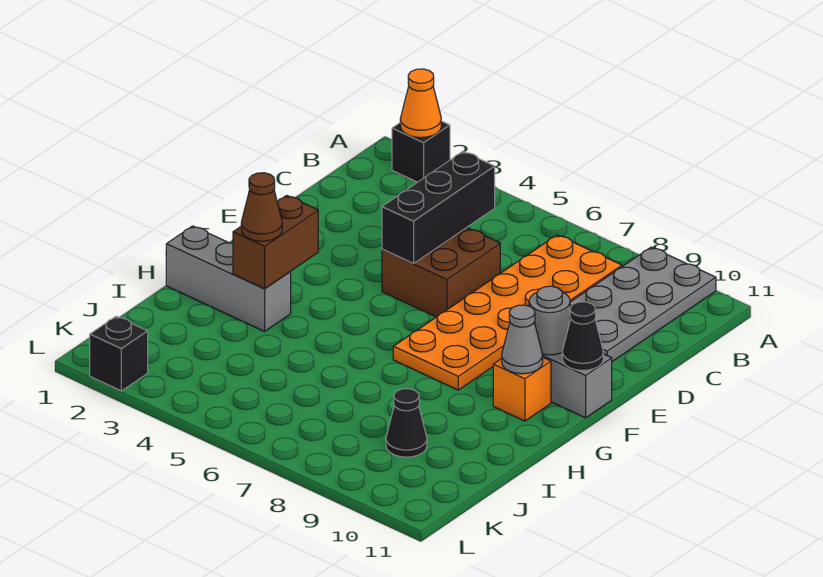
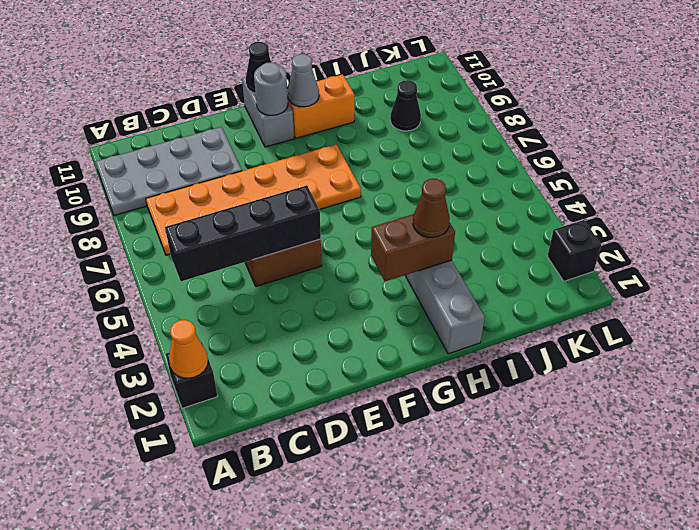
black 1x3 brick [382,152,495,263] -> black 1x4 brick [165,185,321,281]
orange 1x1 brick [493,358,551,421] -> orange 1x2 brick [287,74,354,138]

